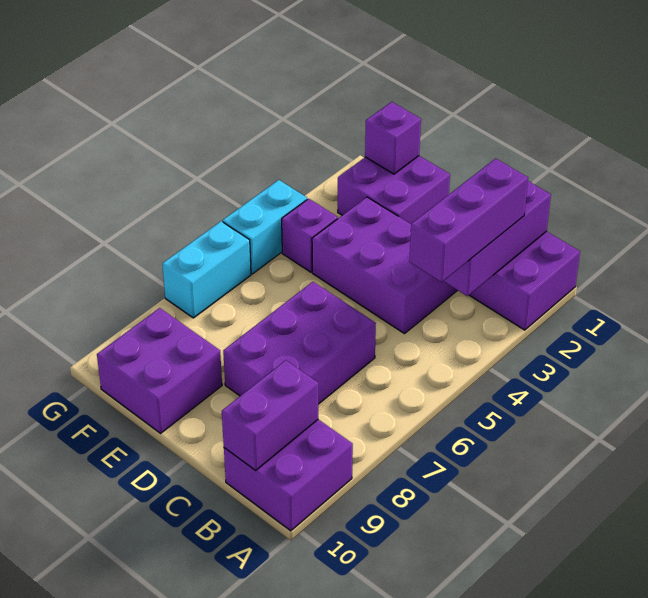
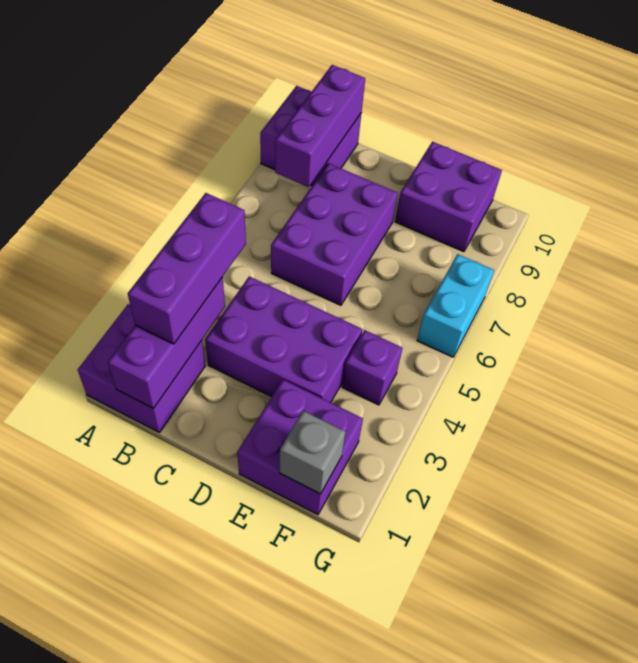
purple 1x2 brick [222,360,318,471] -> purple 1x3 brick [275,65,365,187]
purple 1x1 brick [365,102,421,174] -> grey 1x1 brick [280,411,346,494]
cyan 1x2 brick [223,180,307,274] -> none

